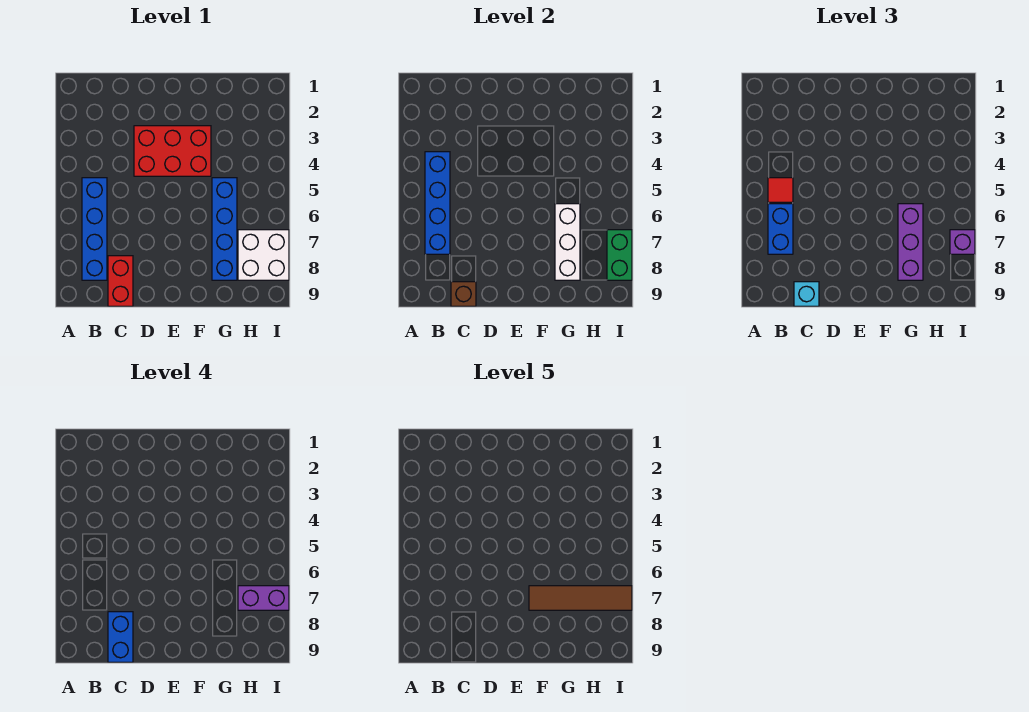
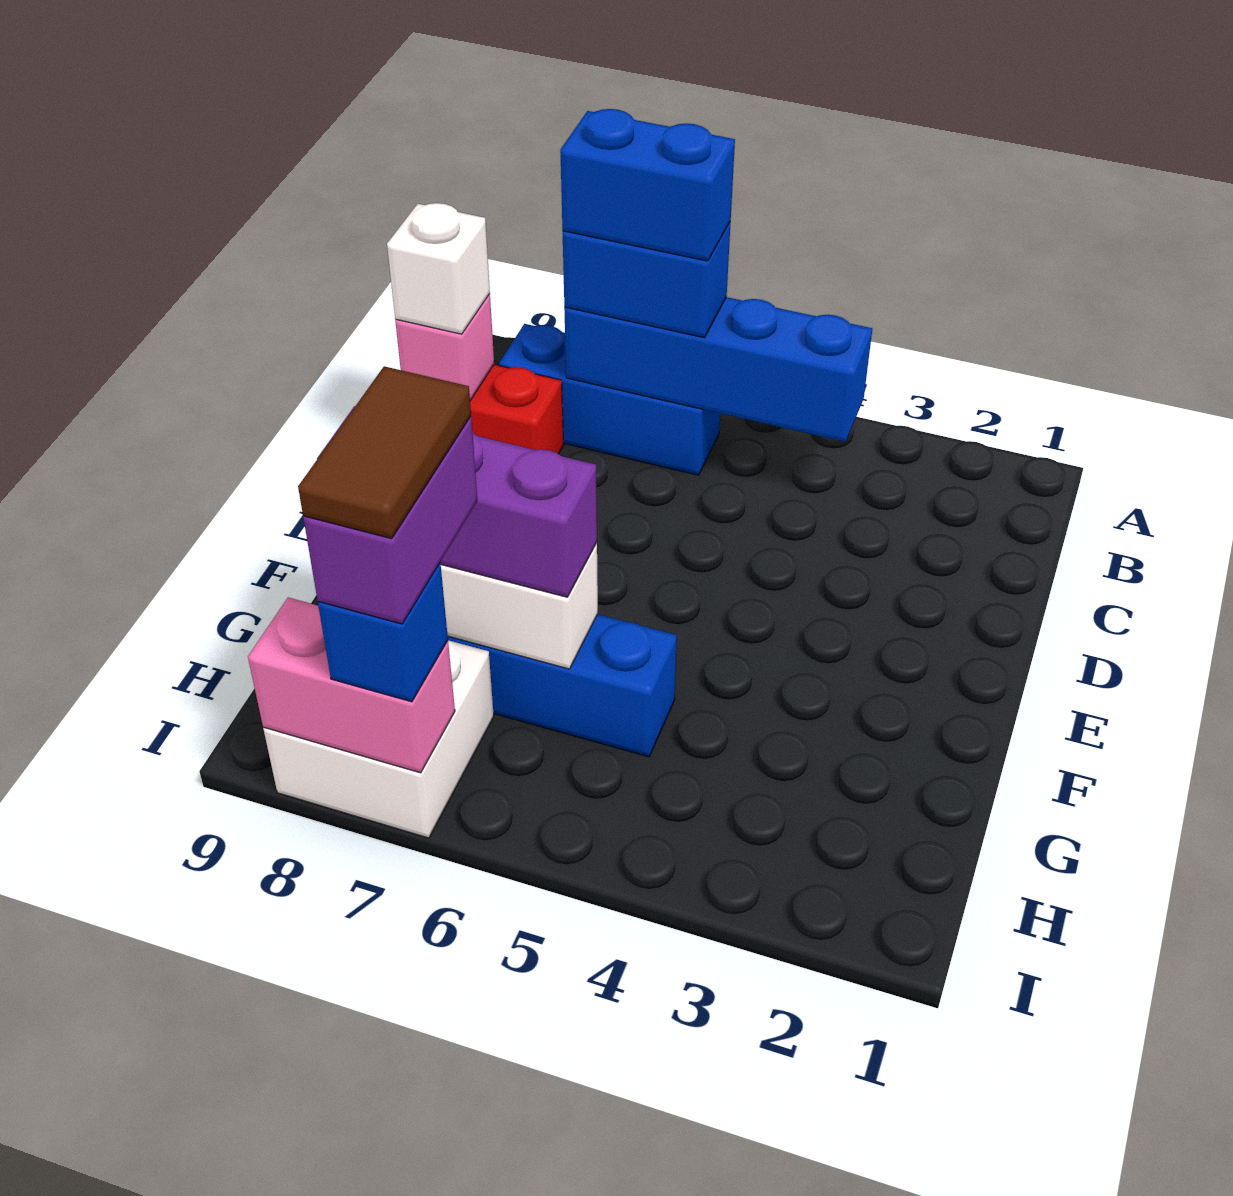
blue 1x4 brick [82,178,107,280] -> blue 1x3 brick [499,324,720,475]
red 1x1 tile [768,178,793,202] -> none
blue 1x2 brick [108,612,133,662] -> blue 1x2 brick moved to [560,109,735,261]
brown 1x1 brick [451,282,476,306] -> pink 1x1 brick [395,294,494,400]
cyan 1x1 brick [794,282,819,306] -> white 1x1 brick [387,203,490,334]
red 2x3 brick [134,126,211,176] -> none
brown 1x4 tile [529,586,632,610] -> brown 1x2 tile [298,366,471,539]
green 1x2 brick [607,230,632,280] -> pink 1x2 brick [248,597,455,773]
purple 1x1 brick [950,230,975,254] -> blue 1x1 brick [318,563,448,702]

